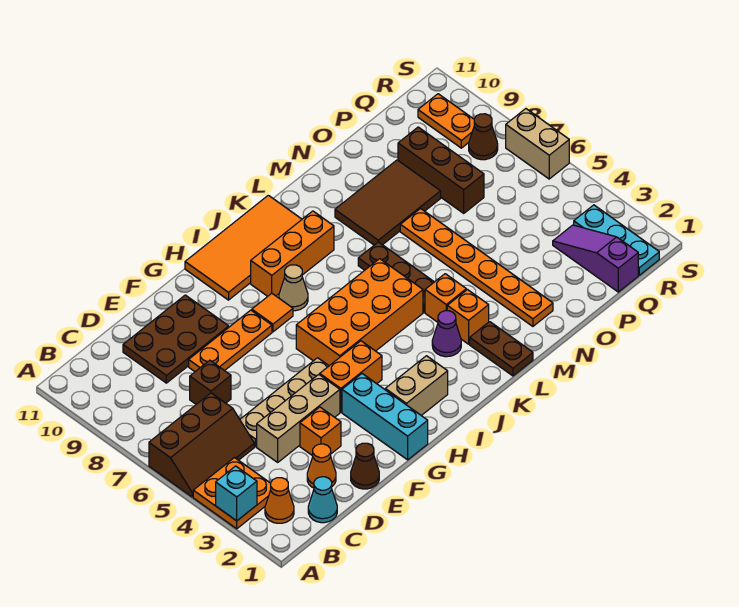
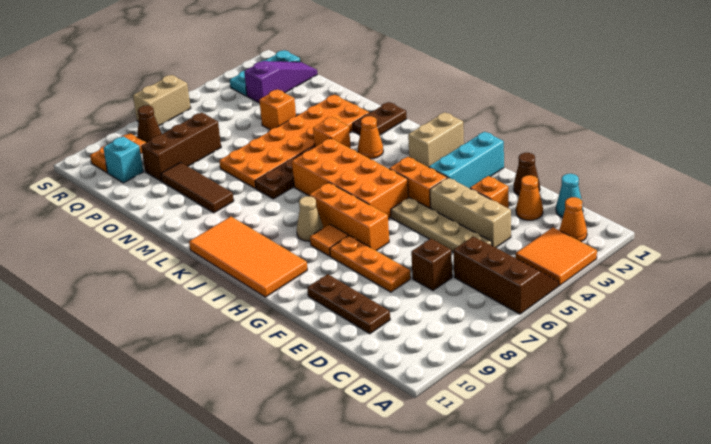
orange 2x2 plate [193,458,271,529] -> orange 2x2 tile [516,228,597,286]
cyan 1x1 brick [216,466,257,521] -> cyan 1x1 brick moved to [103,136,143,183]
brown 2x3 plate [123,295,229,383] -> brown 1x3 plate [307,274,390,334]
tan 1x2 brick [385,356,448,416] -> tan 1x2 brick turned to [408,112,464,167]
orange 1x3 brick [251,211,334,296] -> orange 1x3 brick moved to [310,183,389,251]
purple 1x1 cone [432,311,461,357] -> orange 1x1 cone [358,116,383,159]
orange 1x1 brick [447,290,489,344] -> orange 1x1 brick moved to [259,89,296,130]
brown 2x3 tile [335,160,441,245] -> brown 1x3 tile [161,162,234,213]
orange 1x6 plate [400,209,553,326] -> orange 2x6 plate [219,95,369,188]
purple 1x3 slope [553,225,638,292] -> purple 1x3 slope turned to [244,61,318,103]

